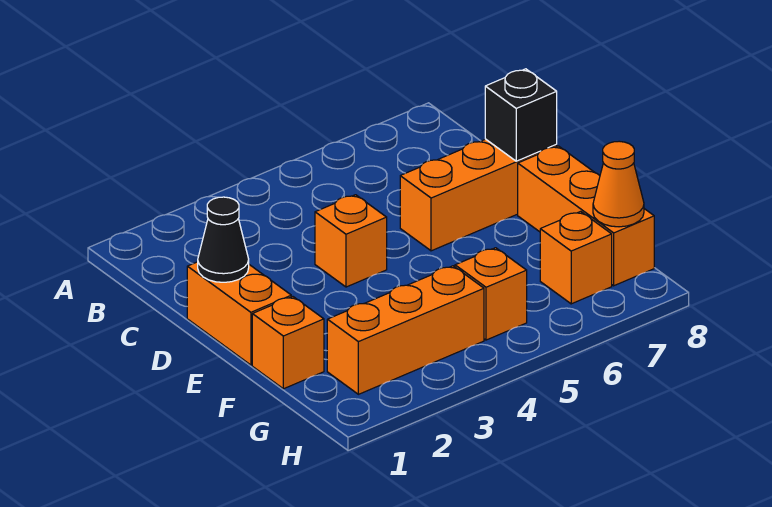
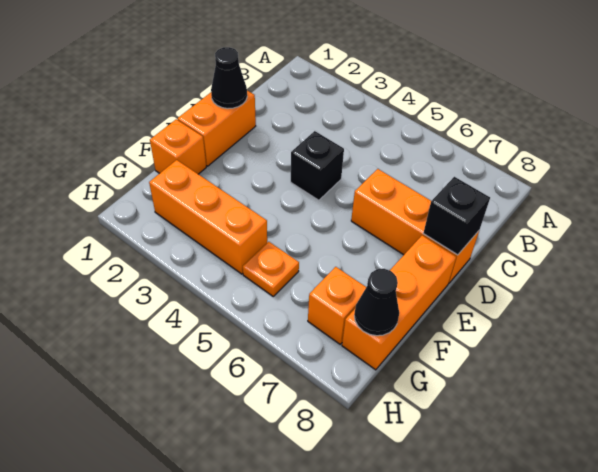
orange 1x1 brick [315,195,387,287] -> black 1x1 brick [291,131,344,200]
orange 1x1 brick [455,248,527,340] -> orange 1x1 plate [243,242,299,296]
orange 1x1 cone [593,141,644,227] -> black 1x1 cone [354,269,399,336]

